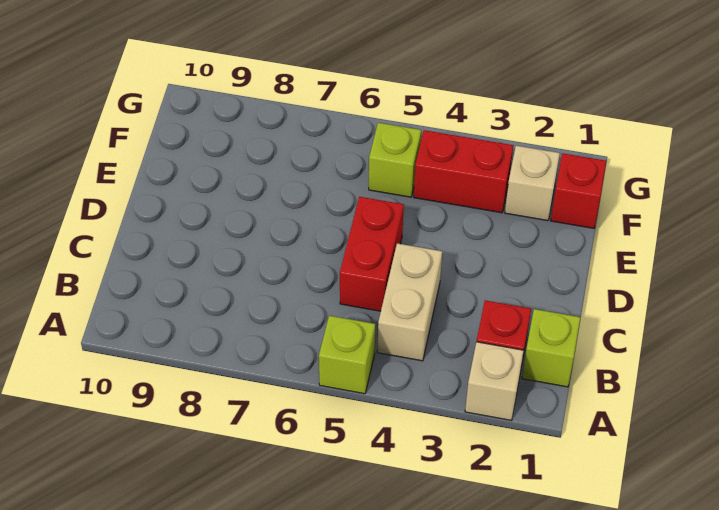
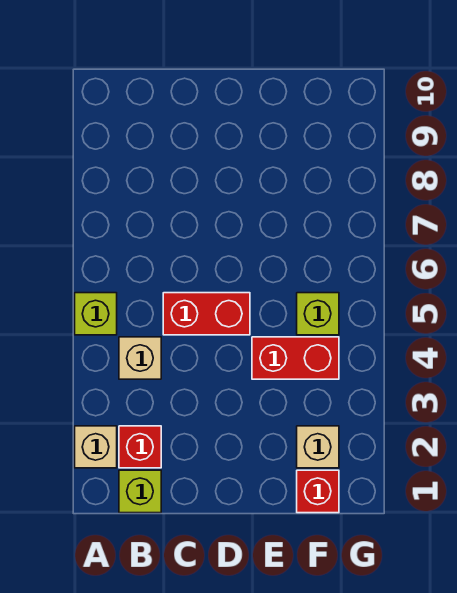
tan 1x2 brick [377,243,442,361] -> tan 1x1 brick [119,337,161,379]
red 1x2 brick [414,130,513,213] -> red 1x2 brick turned to [252,337,339,379]

